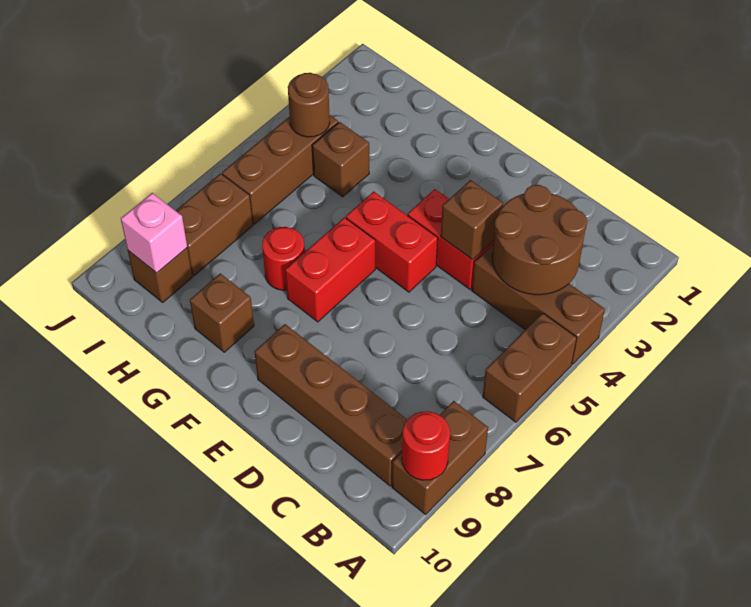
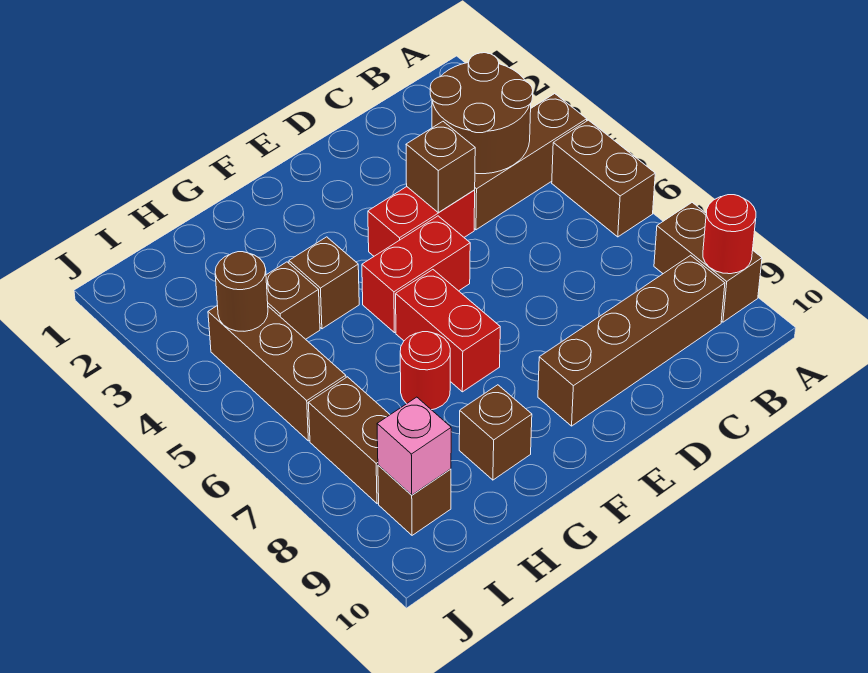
none -> brown 1x1 brick [289,237,359,329]

